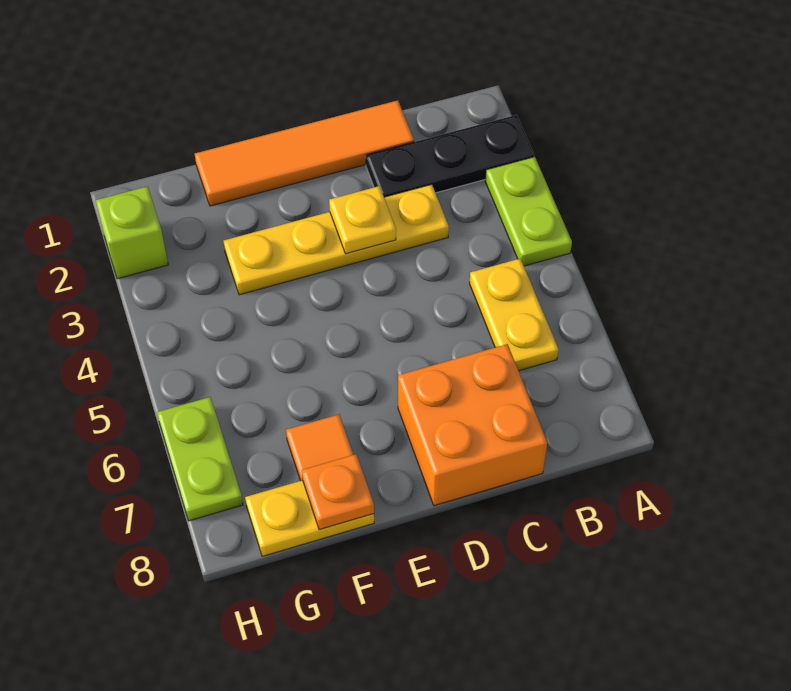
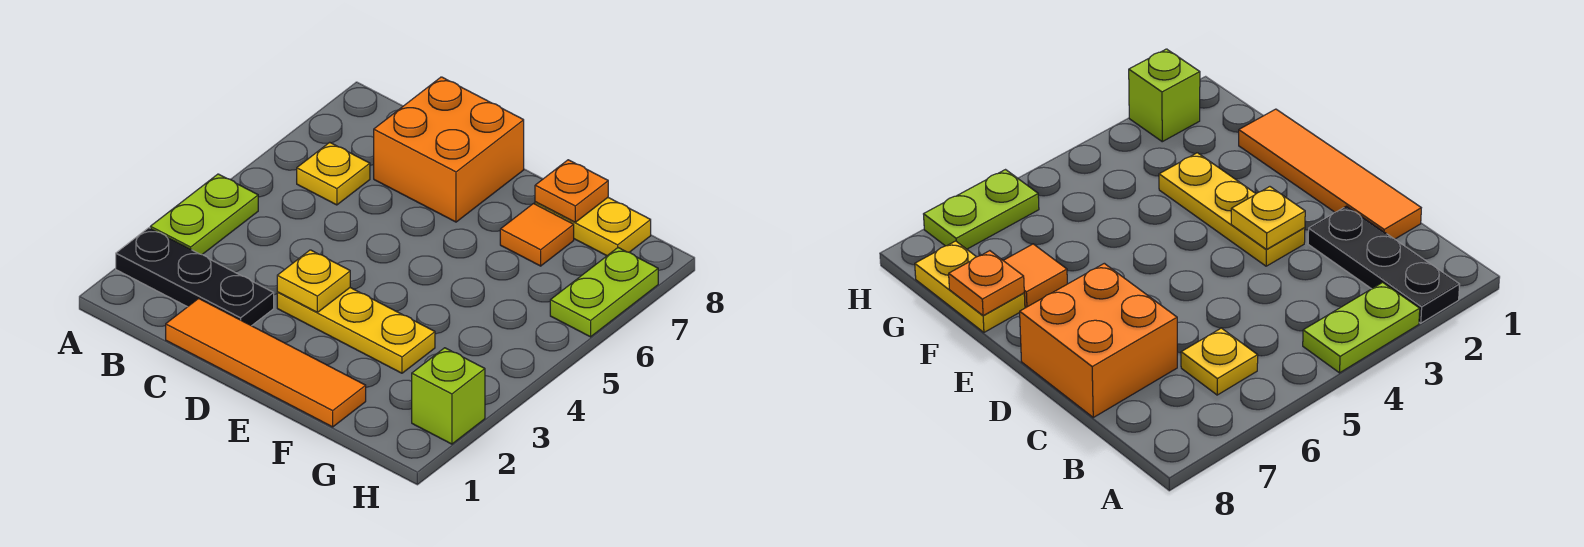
yellow 1x2 plate [469,259,559,371] -> yellow 1x1 plate [297,142,370,205]
yellow 1x4 plate [223,184,449,295] -> yellow 1x3 plate [277,288,435,373]

